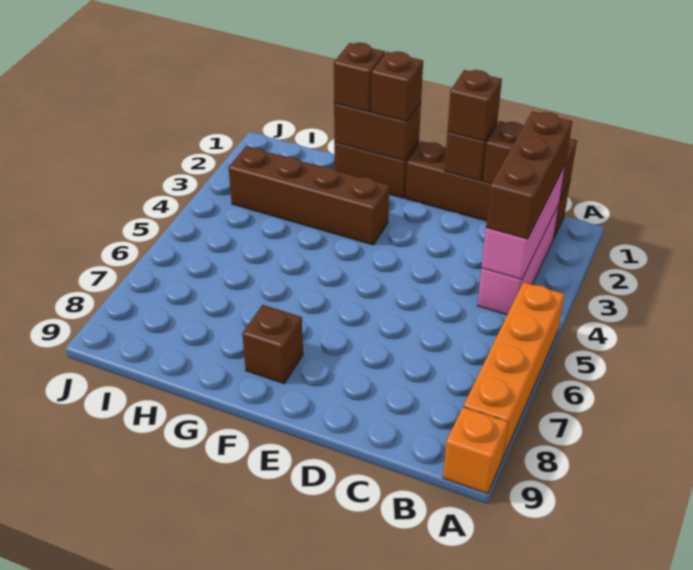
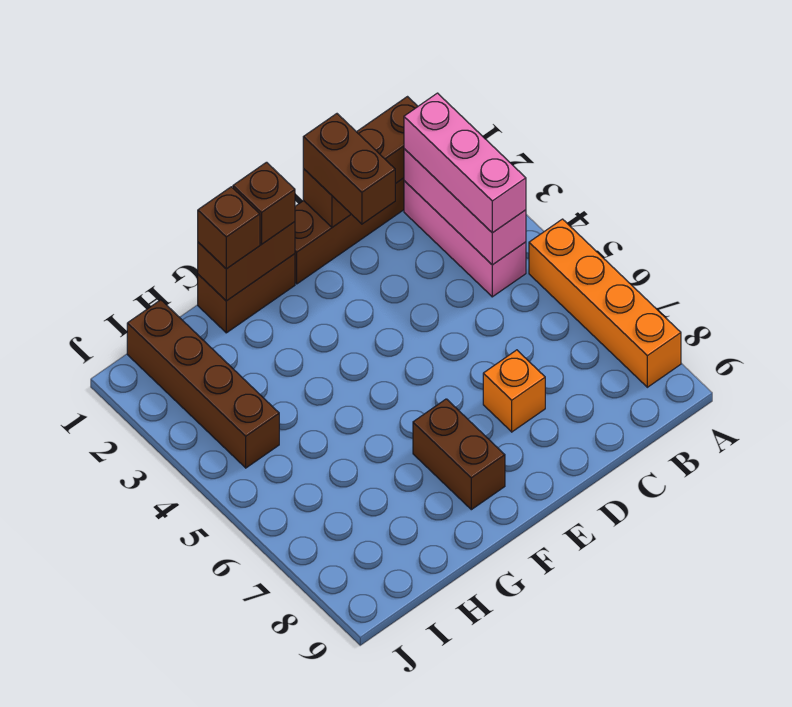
orange 1x1 brick [443,407,508,494] -> orange 1x1 brick moved to [483,350,545,432]
brown 1x3 brick [486,112,572,239] -> pink 1x3 brick [404,93,526,233]
brown 1x1 brick [447,70,502,141] -> brown 1x2 brick [303,114,395,224]
brown 1x4 brick [228,146,389,245] -> brown 1x4 brick turned to [127,300,279,468]
brown 1x1 brick [242,305,303,384] -> brown 1x2 brick [413,399,505,510]

